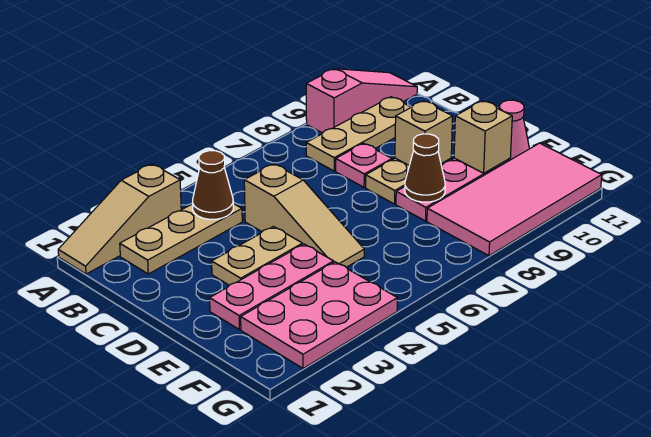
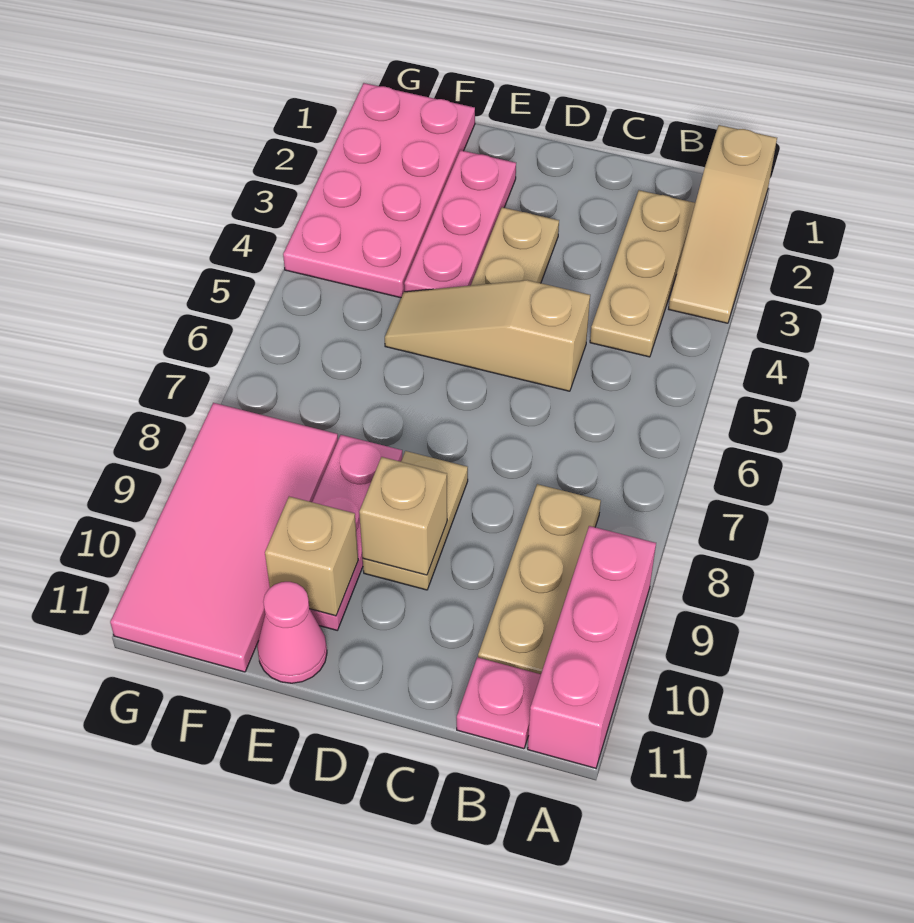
tan 1x3 slope [58,164,181,274] -> tan 1x3 slope turned to [669,125,777,323]
pink 1x3 slope [306,69,417,133] -> pink 1x3 brick [528,526,656,768]
brown 1x1 cone [193,151,233,219] -> none
pink 1x1 plate [336,143,392,187] -> pink 1x1 plate moved to [457,657,541,749]
brown 1x1 cone [405,134,445,202] -> none
pink 2x3 plate [241,262,397,368] -> pink 2x4 plate [283,83,475,298]

